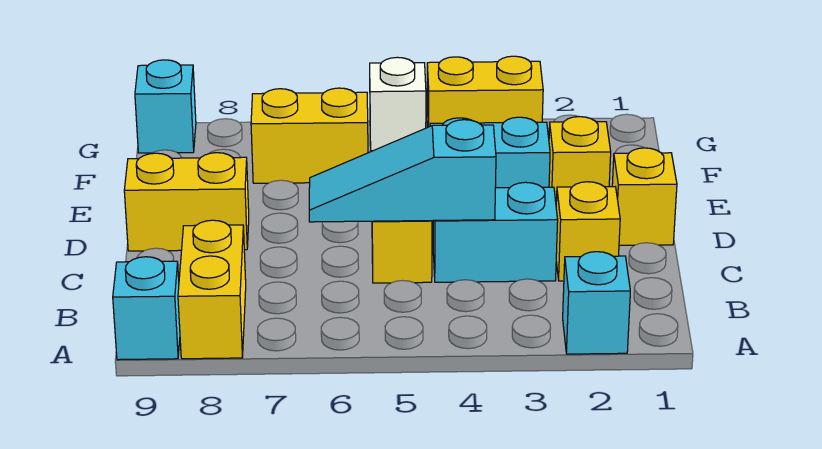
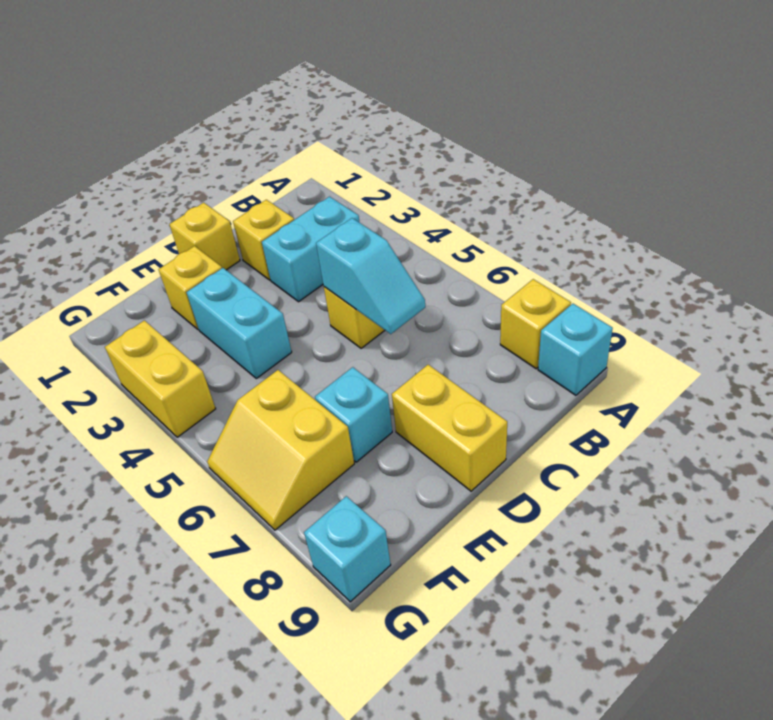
cyan 1x1 brick [563,252,630,354] -> cyan 1x1 brick moved to [315,367,392,462]
yellow 1x2 brick [178,220,246,359] -> yellow 1x1 brick [500,279,571,369]
cyan 1x2 brick [433,182,558,282] -> cyan 1x2 brick turned to [262,197,360,302]
cyan 1x3 slope [309,120,496,222] -> cyan 1x2 slope [316,218,425,334]
white 1x1 brick [370,57,426,151] -> none

